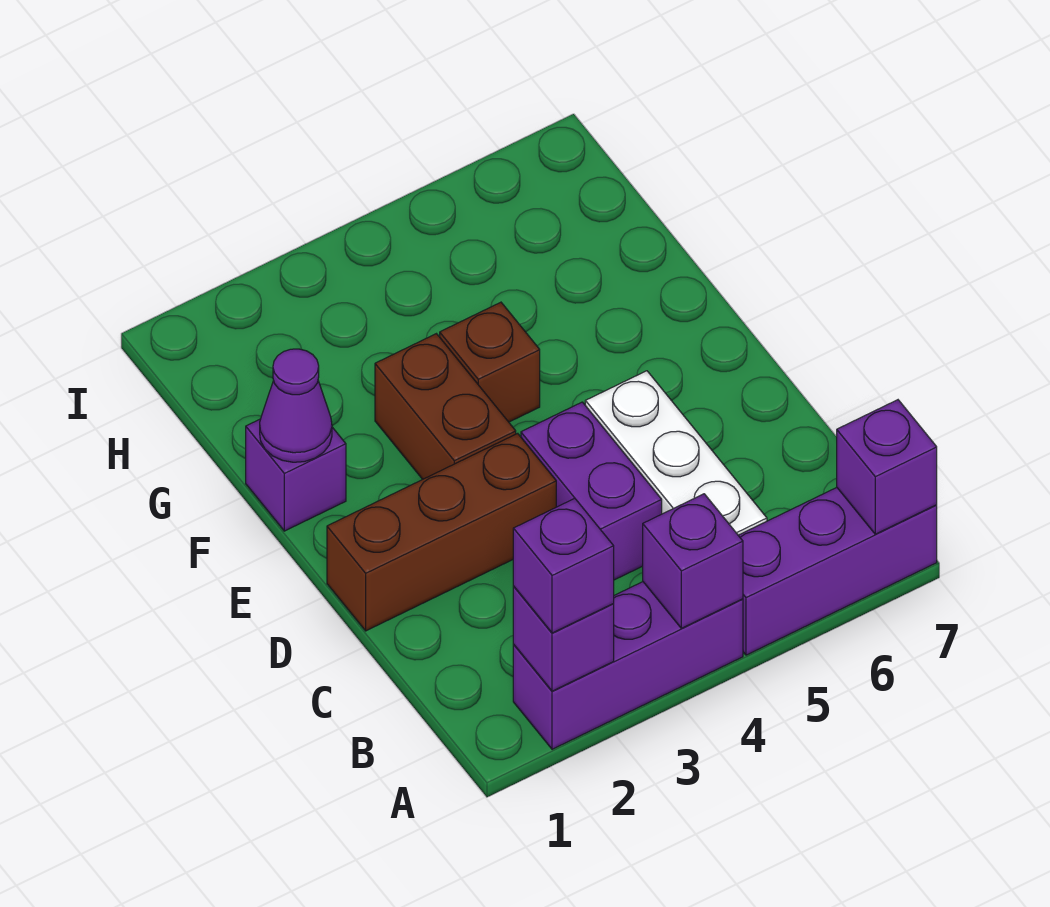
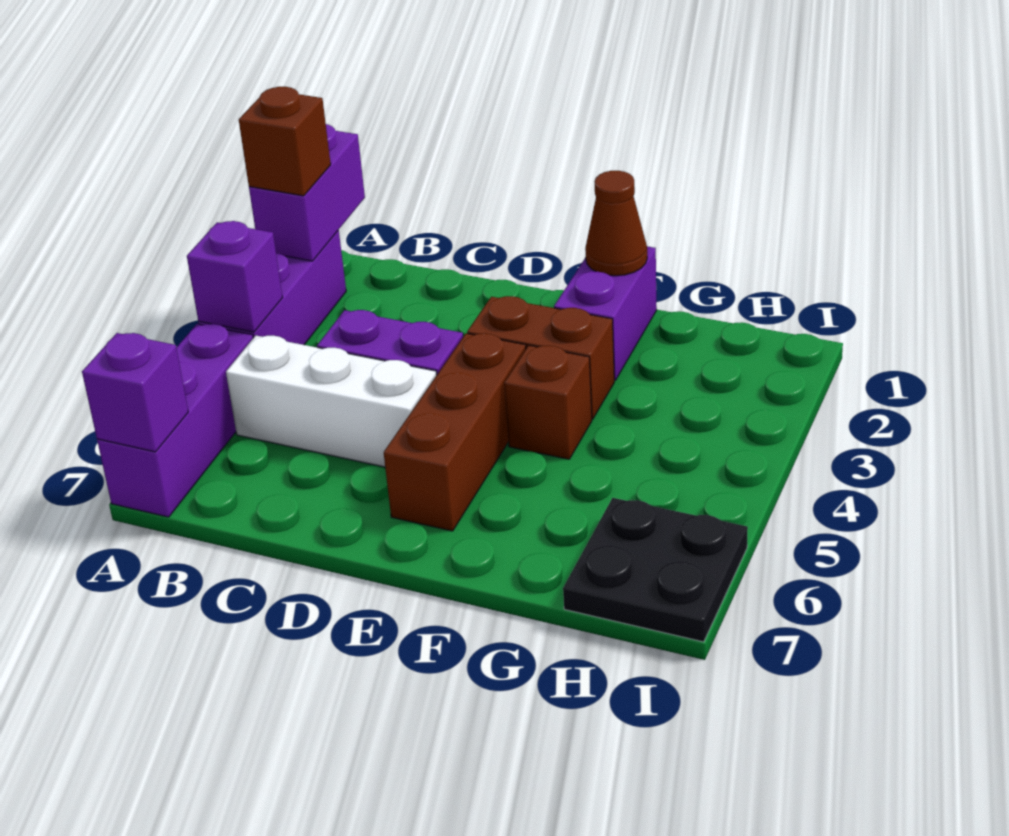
purple 1x1 brick [513,587,614,691] -> purple 1x2 brick [249,124,365,261]
purple 1x1 brick [513,498,614,633] -> brown 1x1 brick [239,87,331,196]
brown 1x3 brick [327,433,556,631] -> brown 1x3 brick moved to [384,333,526,531]
purple 1x1 brick [246,419,346,531] -> purple 1x2 brick [554,246,657,381]
purple 1x1 cone [260,349,332,462] -> brown 1x1 cone [585,171,647,276]
none -> black 2x2 plate [563,498,748,642]

